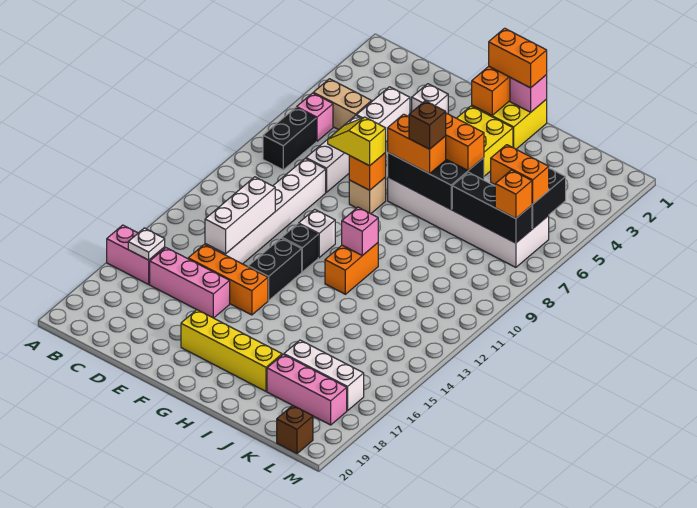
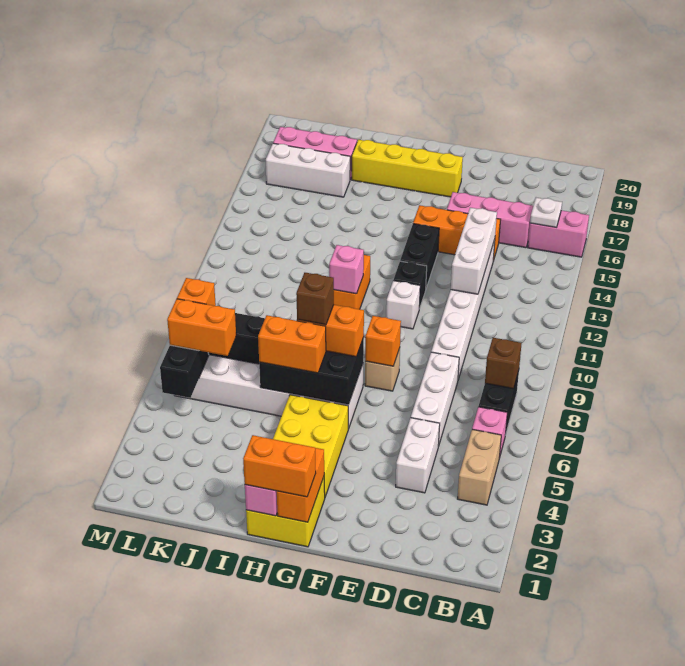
tan 1x2 brick [313,79,372,130] -> tan 1x2 brick turned to [458,429,501,505]
white 1x1 brick [412,84,448,114] -> none
yellow 1x2 slope [328,117,386,166] -> none
brown 1x1 brick [277,405,313,454] -> brown 1x1 brick moved to [485,338,522,389]

